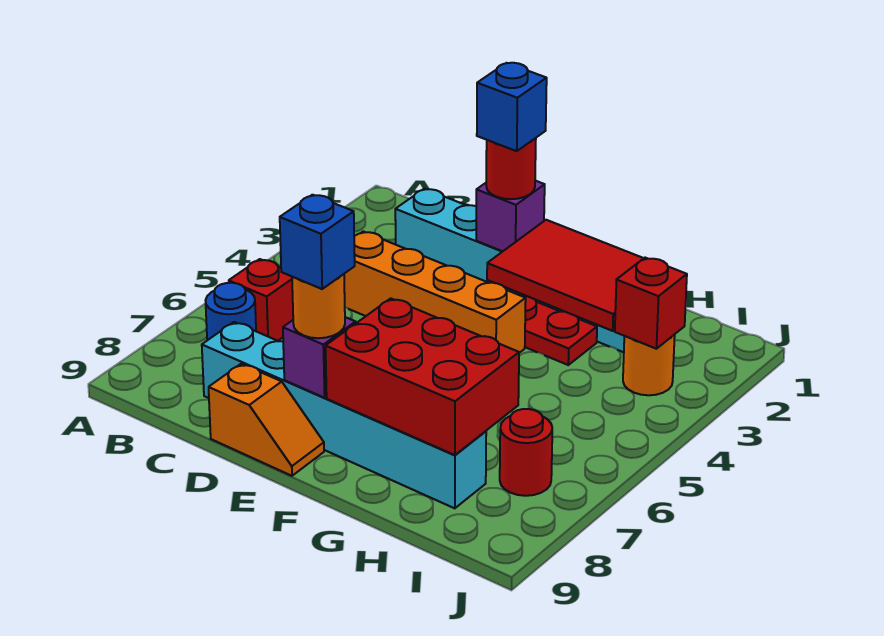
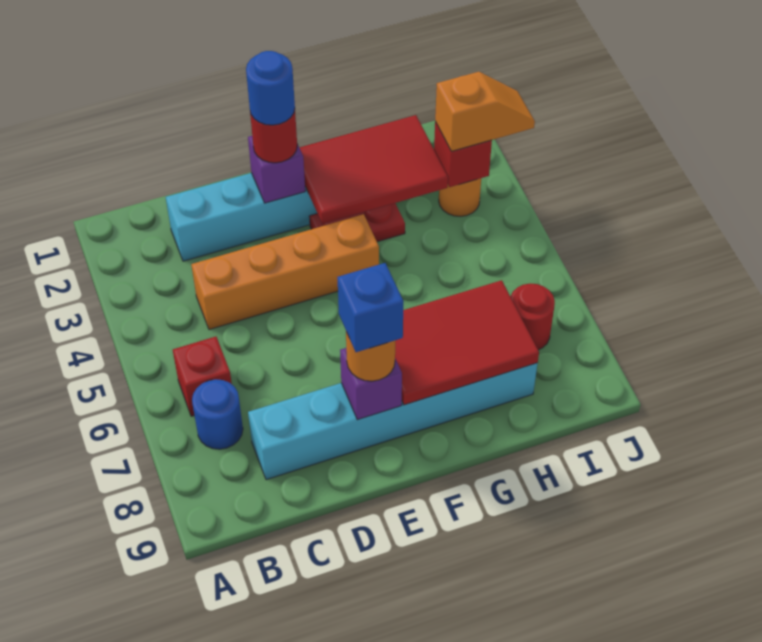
orange 1x2 slope [209,364,324,476] -> orange 1x2 slope moved to [435,72,535,151]
blue 1x1 brick [477,63,547,151] -> blue 1x1 round brick [246,51,295,125]
red 2x3 brick [326,298,519,455] -> red 2x3 tile [395,280,539,405]

